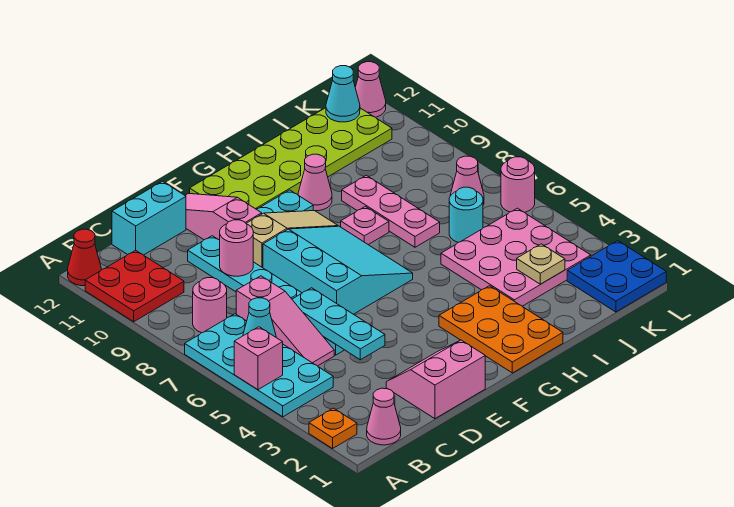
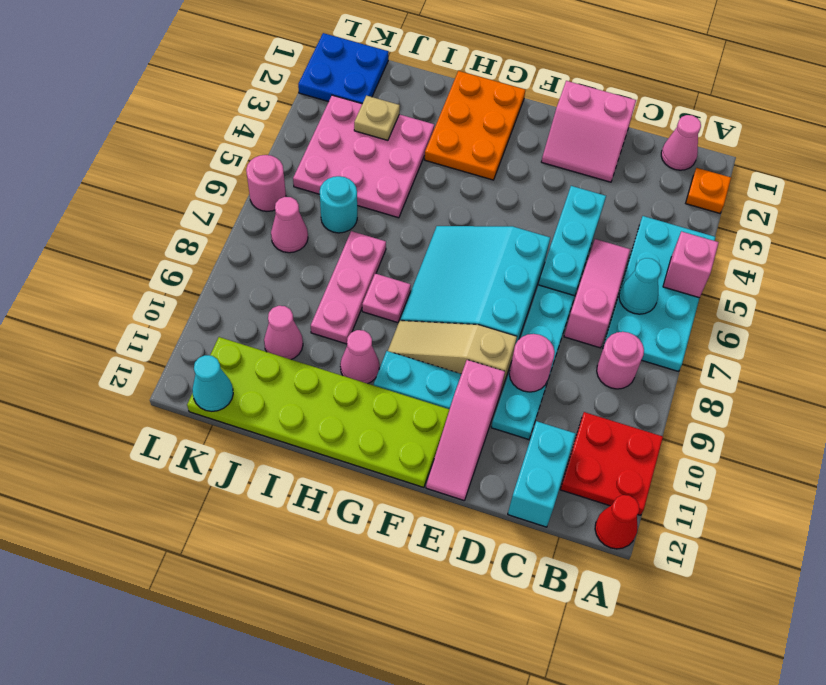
cyan 1x2 brick [112,181,186,255] -> cyan 1x2 brick turned to [508,421,576,527]
pink 1x1 cone [355,62,386,117] -> pink 1x1 cone moved to [264,306,303,360]

